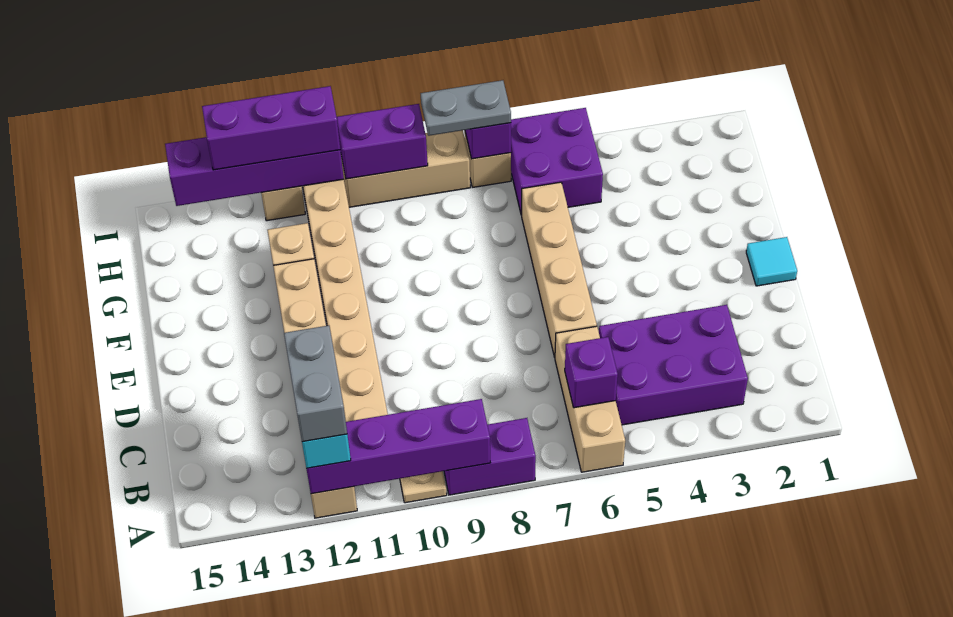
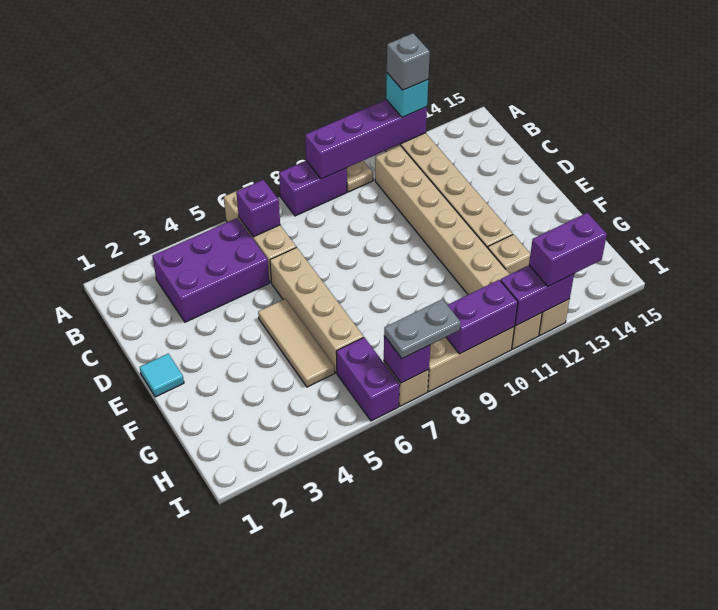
grey 1x2 brick [284,325,347,442] -> grey 1x1 brick [387,33,430,90]
none -> tan 1x3 tile [258,299,335,387]
purple 2x2 brick [511,108,603,215] -> purple 1x2 brick [336,337,400,421]
purple 1x4 brick [165,137,344,206] -> purple 1x2 brick [501,265,574,325]
purple 1x3 brick [202,86,340,170] -> purple 1x2 brick [529,213,607,286]

